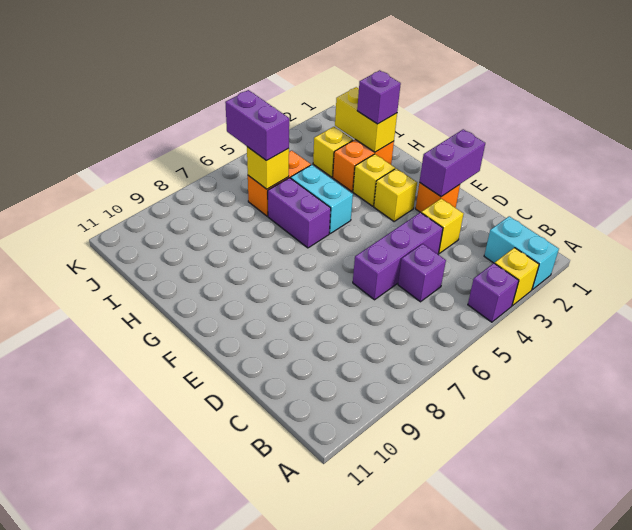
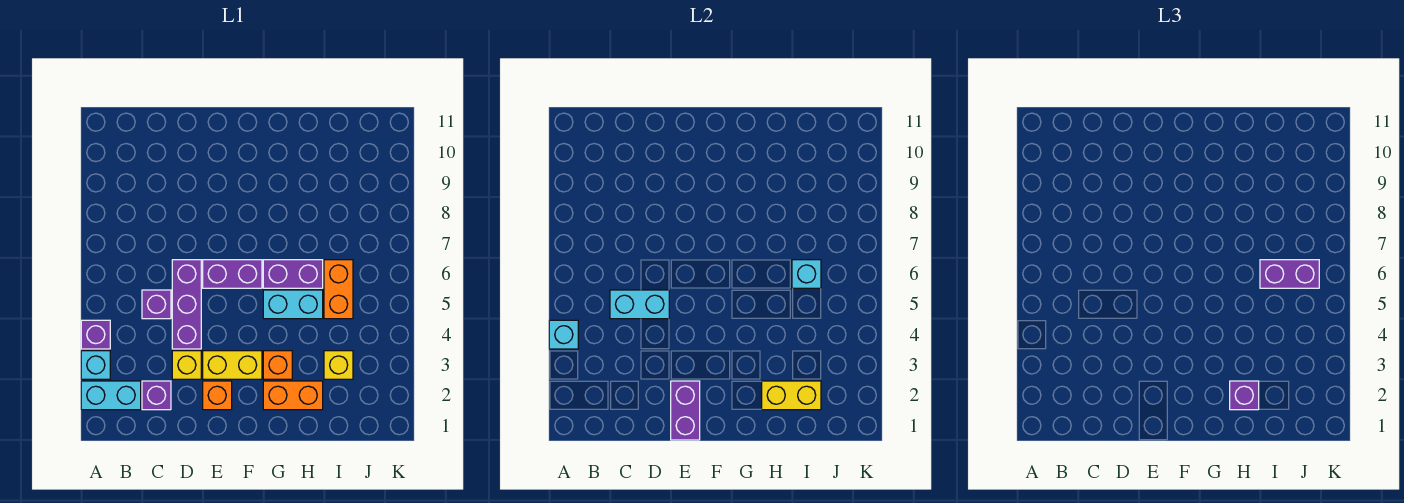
yellow 1x1 brick [495,248,539,306] -> cyan 1x1 brick [81,351,110,379]
none -> cyan 1x1 brick [549,320,578,349]
none -> purple 1x1 brick [142,381,171,410]
none -> cyan 1x2 brick [610,290,669,319]
none -> purple 1x2 brick [203,260,262,288]
yellow 1x1 brick [374,168,417,221] -> yellow 1x2 brick [203,351,262,379]
yellow 1x1 brick [353,154,395,206] -> orange 1x1 brick [263,351,292,379]
orange 1x2 brick [333,139,394,191] -> orange 1x2 brick turned to [263,381,323,410]
yellow 1x1 brick [247,147,289,189] -> cyan 1x1 brick [792,260,821,288]

